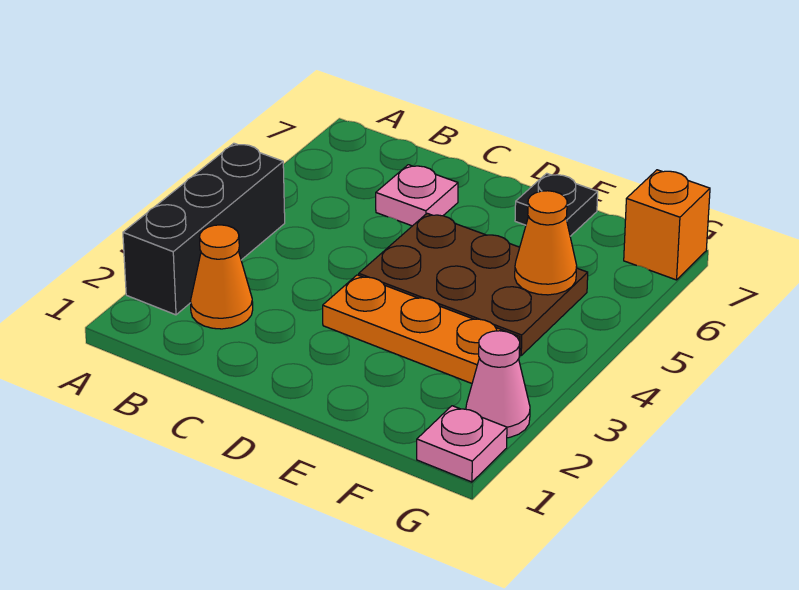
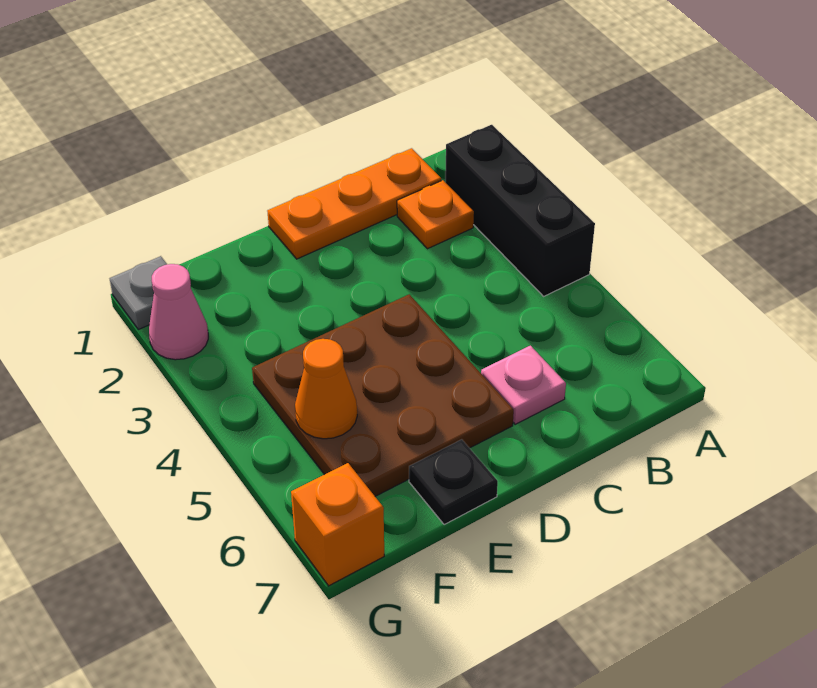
orange 1x1 cone [190,225,253,329] -> orange 1x1 plate [397,180,474,249]
orange 1x3 plate [323,275,520,383] -> orange 1x3 plate moved to [267,148,441,259]
brown 2x3 plate [359,213,588,355] -> brown 3x3 plate [252,294,514,496]
pink 1x1 plate [417,406,507,482] -> grey 1x1 plate [110,256,167,330]

